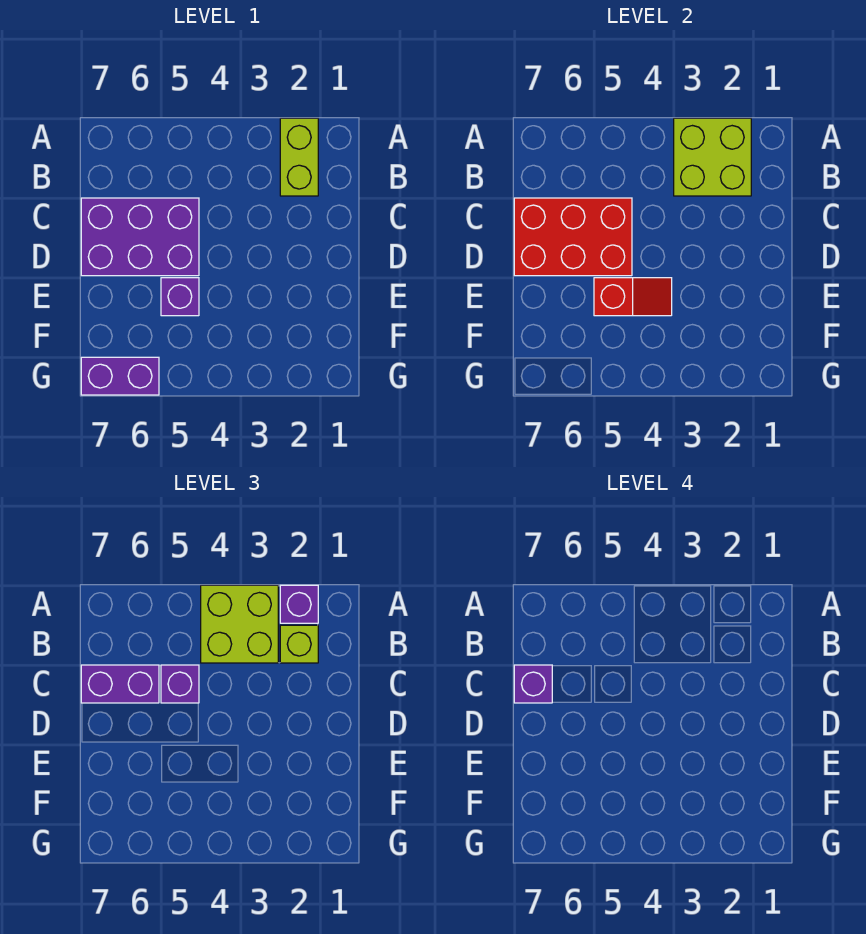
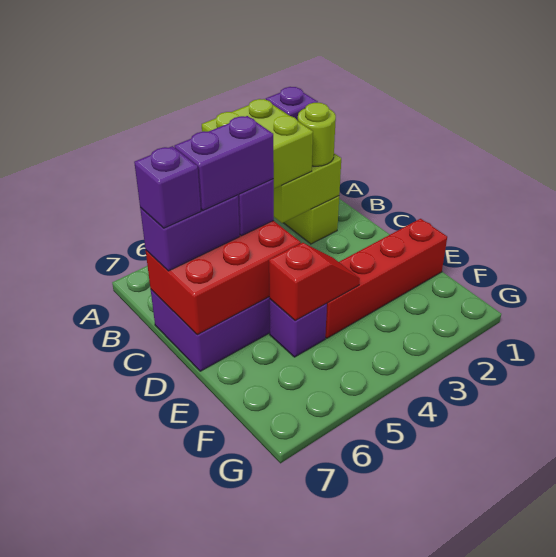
lime 1x1 brick [280,625,318,663] -> lime 1x1 round brick [298,103,336,166]
none -> red 1x4 brick [325,219,447,338]
purple 1x2 brick [81,357,159,395] -> purple 1x2 brick moved to [174,116,274,210]

